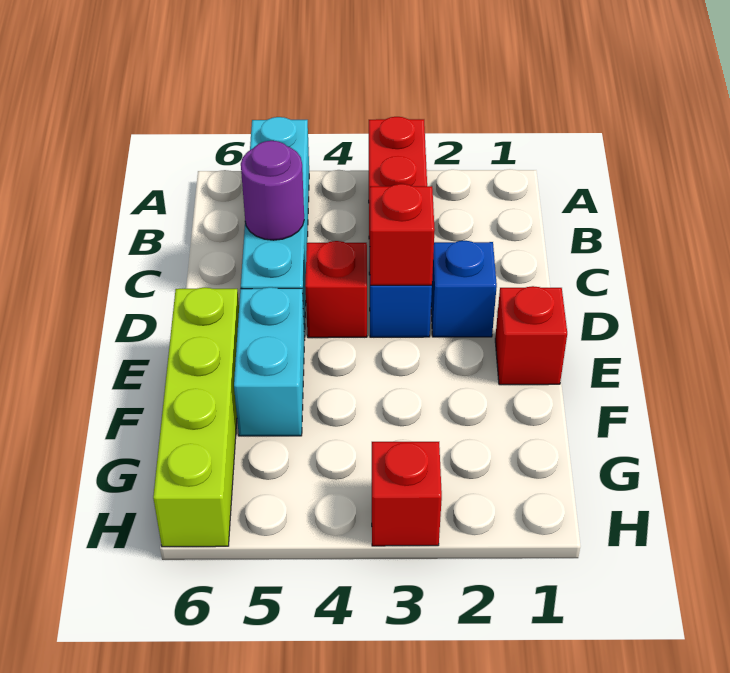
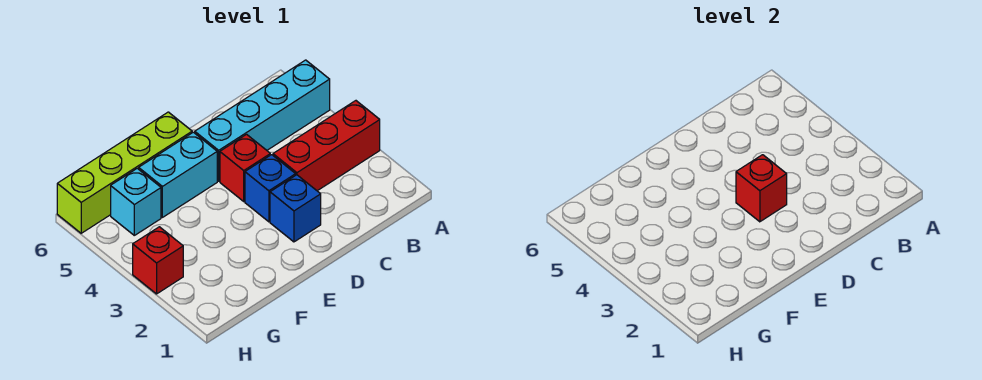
purple 1x1 round brick [241,141,304,240] -> none
red 1x1 brick [495,286,567,385] -> none
none -> cyan 1x1 brick [111,168,161,235]

